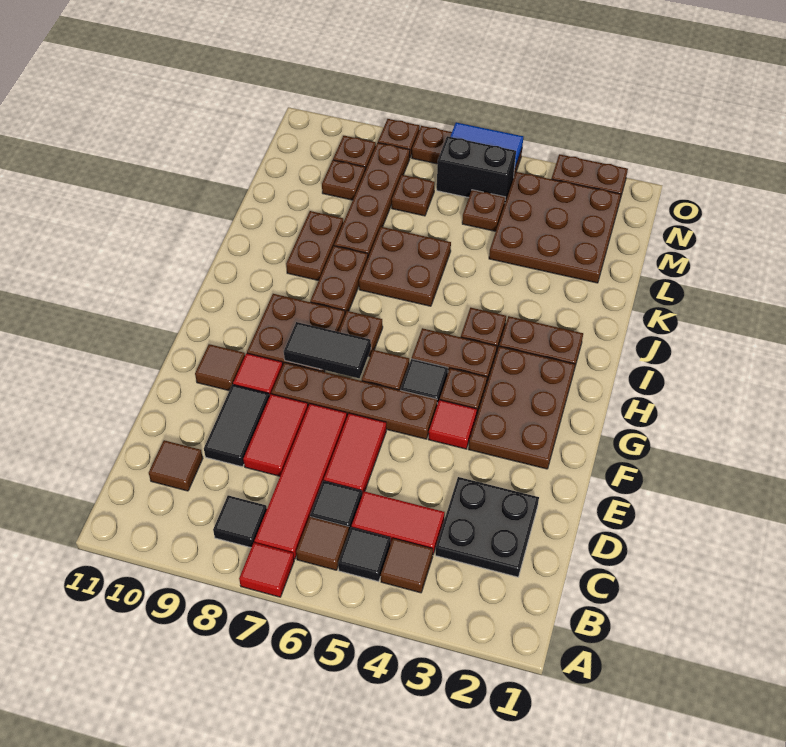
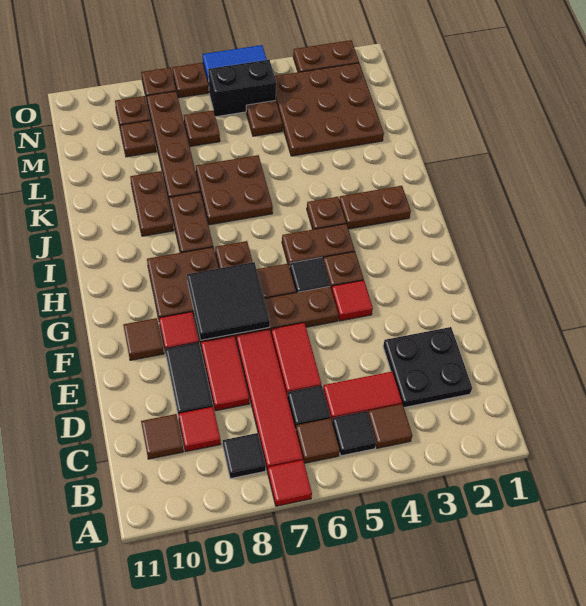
none -> red 1x1 tile [178,407,221,451]
brown 2x3 plate [469,346,575,469] -> none
black 1x2 tile [284,322,371,378] -> black 2x2 tile [187,262,270,340]

